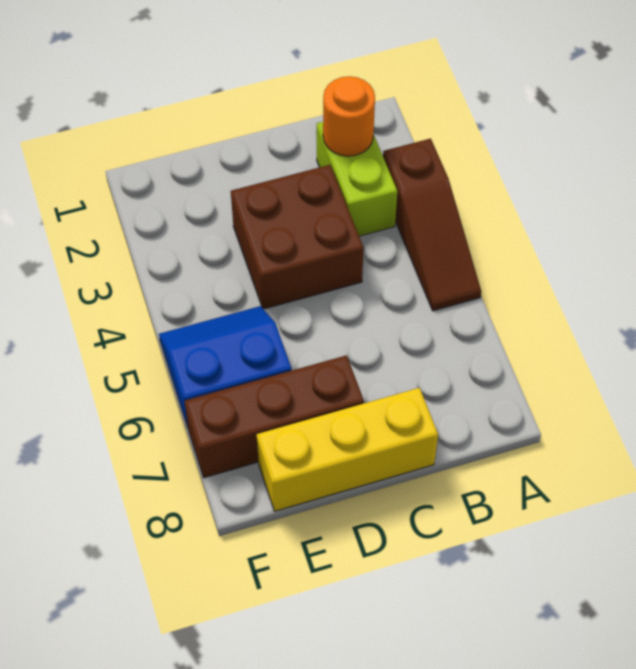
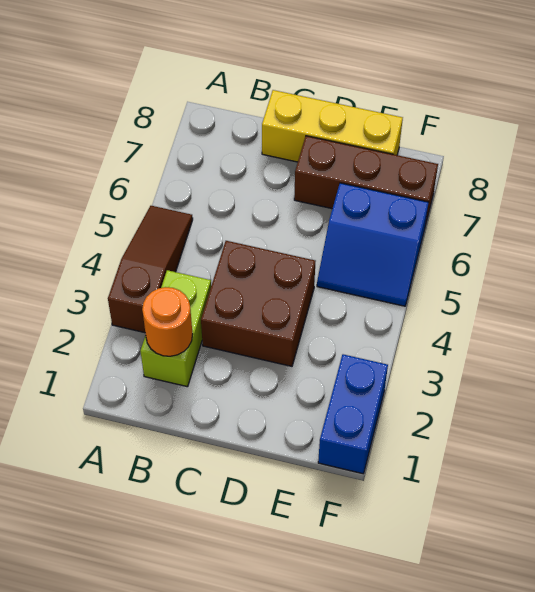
none -> blue 1x2 brick [318,354,388,474]

